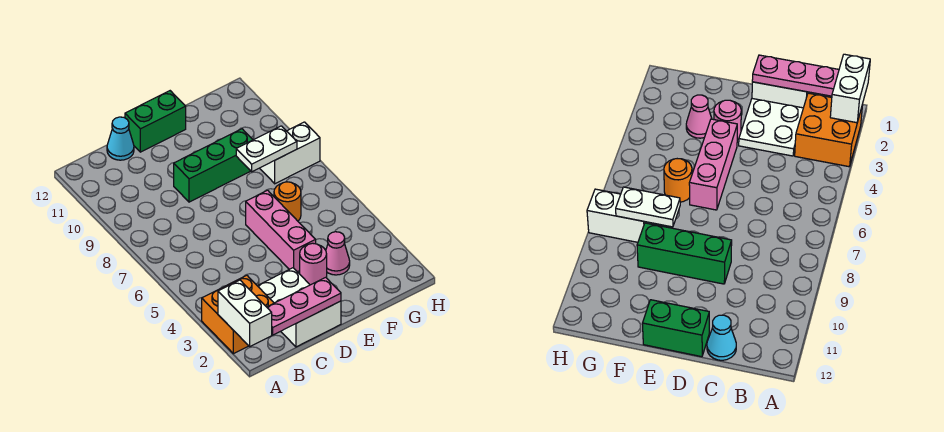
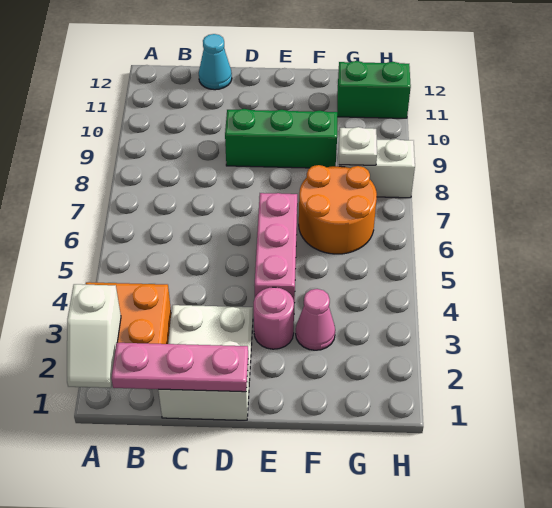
white 1x2 brick [218,280,272,346] -> white 1x2 slope [67,284,121,388]
green 1x2 brick [125,91,186,152] -> green 1x2 brick moved to [337,61,411,118]
orange 1x1 round brick [274,182,301,221] -> orange 2x2 round brick [299,165,377,254]
white 1x2 plate [236,126,297,172] -> white 1x1 plate [339,127,377,165]

